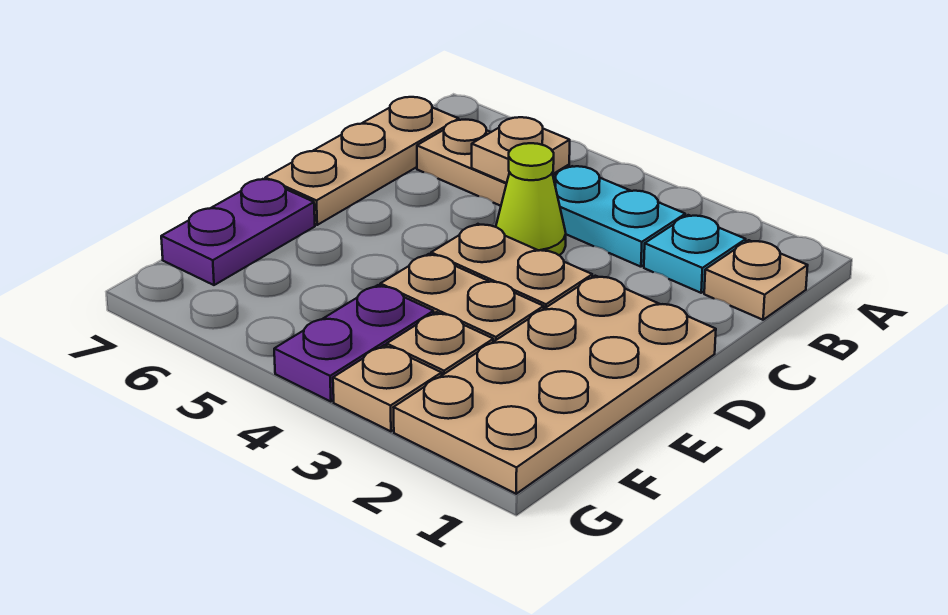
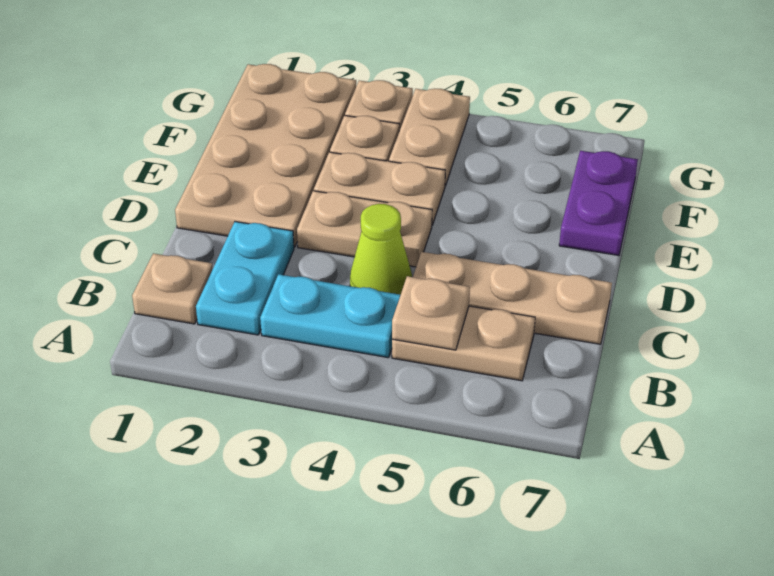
cyan 1x1 plate [644,215,746,293] -> cyan 1x2 plate [196,222,294,335]
tan 1x3 plate [265,97,459,225] -> tan 1x3 plate turned to [413,252,612,344]
purple 1x2 plate [274,285,434,402] -> tan 1x2 plate [389,89,470,186]

